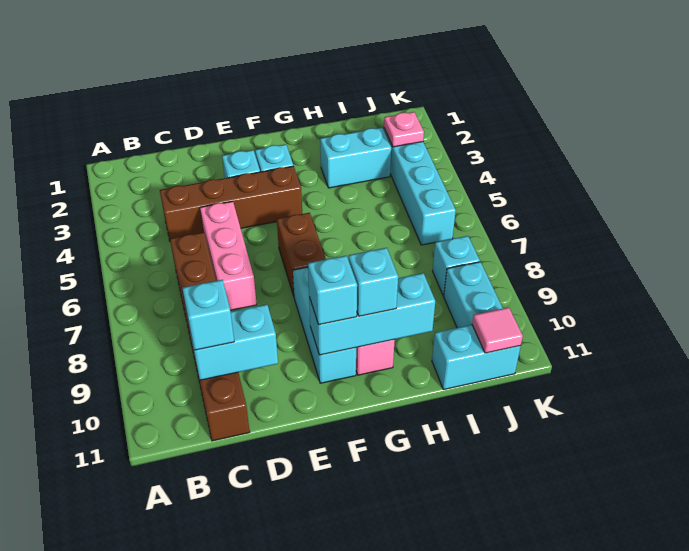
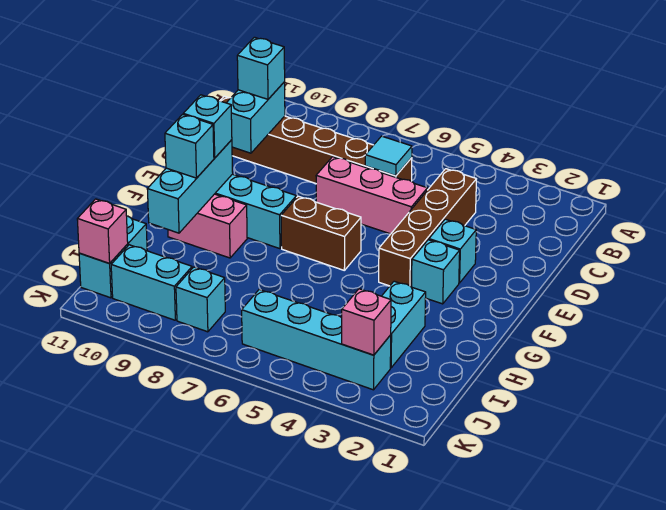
none -> cyan 1x1 tile [365,136,412,176]
pink 1x1 plate [384,112,424,147] -> pink 1x1 brick [342,289,391,355]
pink 1x1 tile [472,307,523,353] -> pink 1x1 brick [77,199,128,263]

